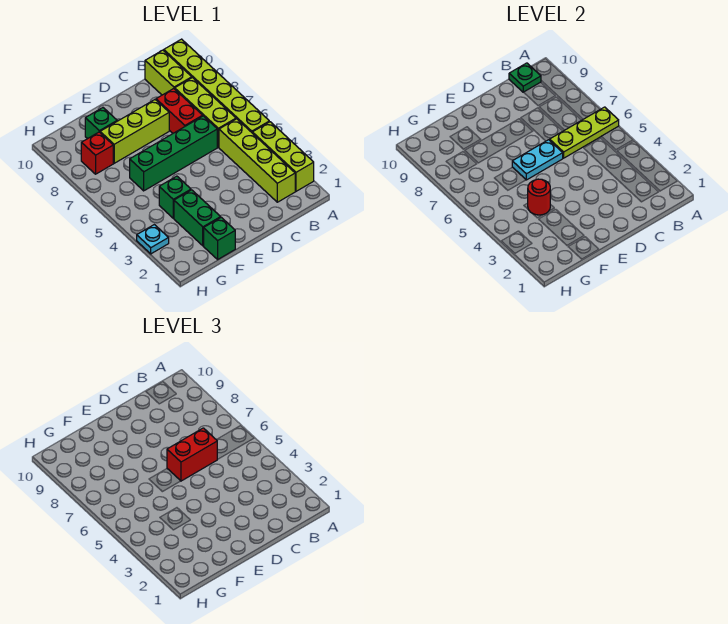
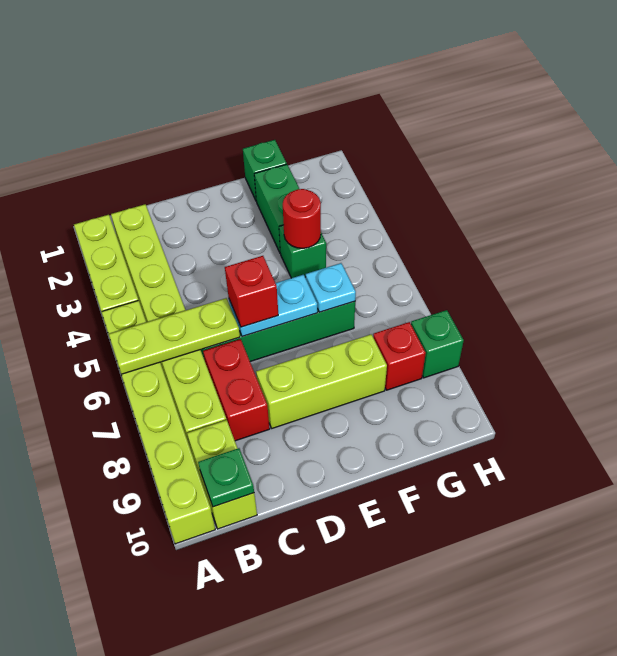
red 1x2 brick [167,428,217,481] -> red 1x1 brick [225,256,278,327]
green 1x1 brick [85,108,117,139] -> green 1x1 brick moved to [411,310,464,378]
cyan 1x1 plate [137,225,169,254] -> cyan 1x1 plate moved to [306,263,356,312]

